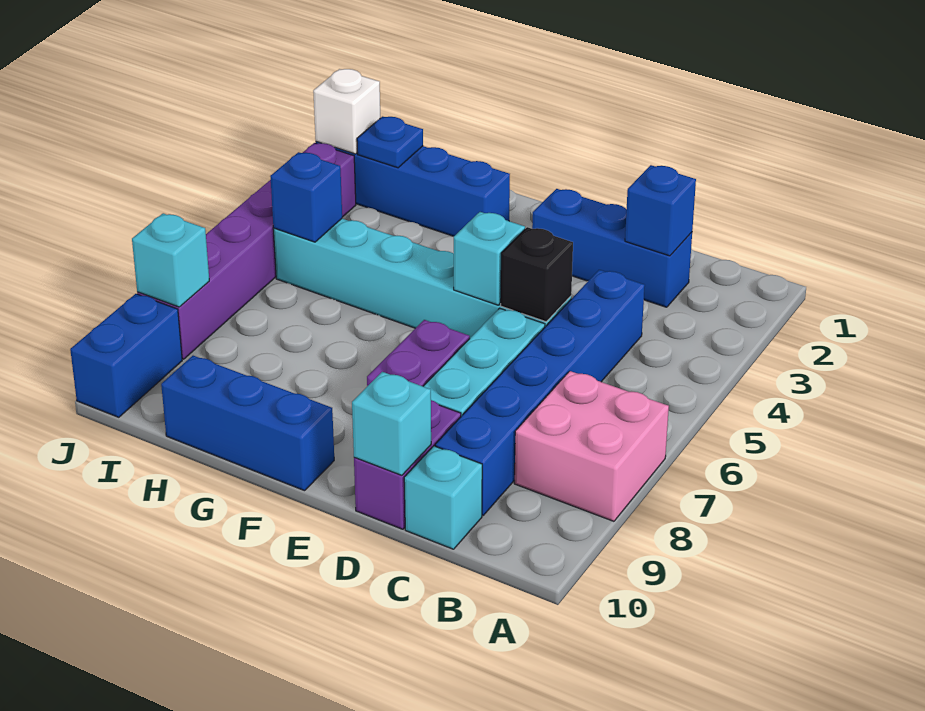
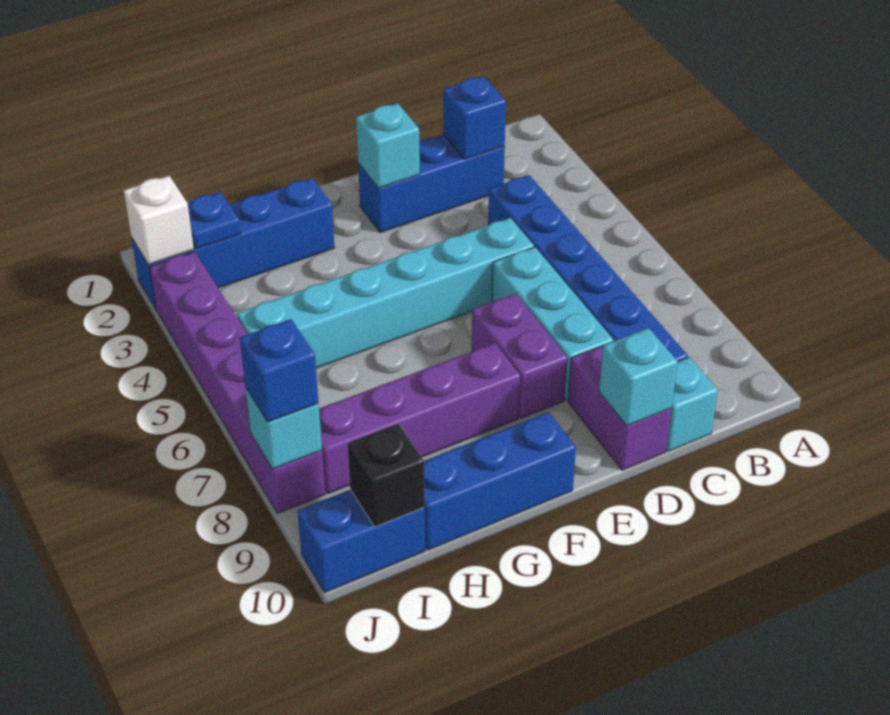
pink 2x2 brick [514,371,669,521] -> none
black 1x1 brick [501,227,573,322] -> black 1x1 brick moved to [348,424,425,527]
cyan 1x1 brick [454,212,525,305] -> cyan 1x1 brick moved to [356,103,420,188]
none -> purple 1x4 brick [319,343,520,494]
blue 1x1 brick [270,152,342,242] -> blue 1x1 brick moved to [240,319,319,422]
blue 1x2 brick [70,294,182,417] -> blue 1x2 brick turned to [297,490,425,593]

